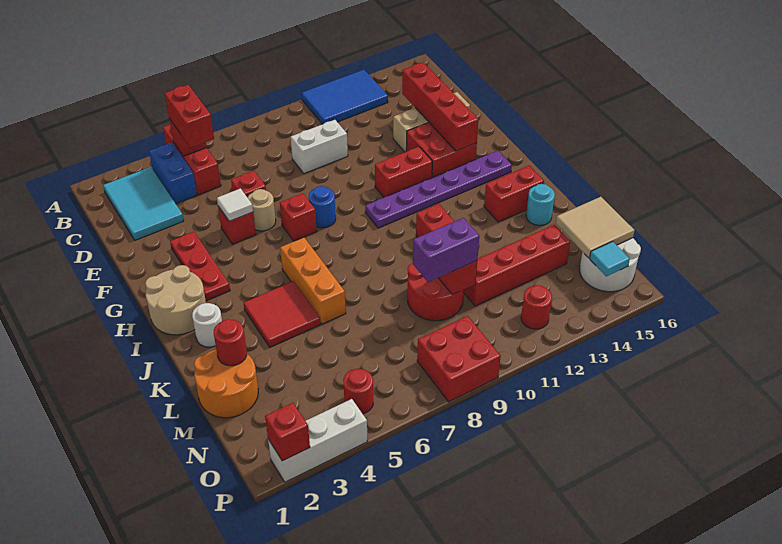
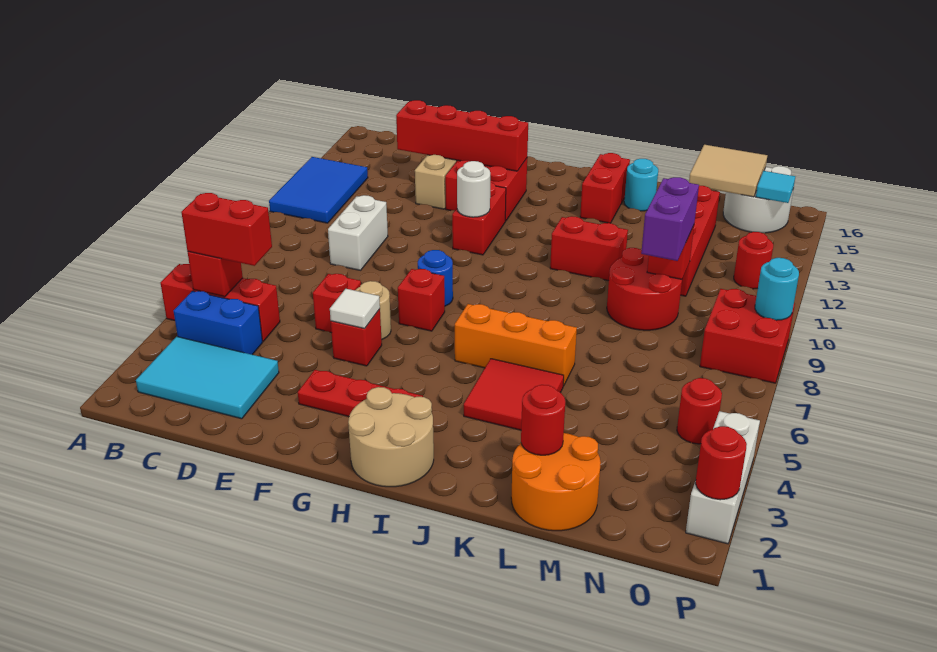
purple 1x6 plate [365,151,512,228] -> none
white 1x1 round brick [192,303,222,347] -> white 1x1 round brick moved to [457,161,490,217]
red 1x1 brick [265,403,310,461] -> red 1x1 round brick [696,426,747,500]
none -> cyan 1x1 round brick [755,258,799,320]

